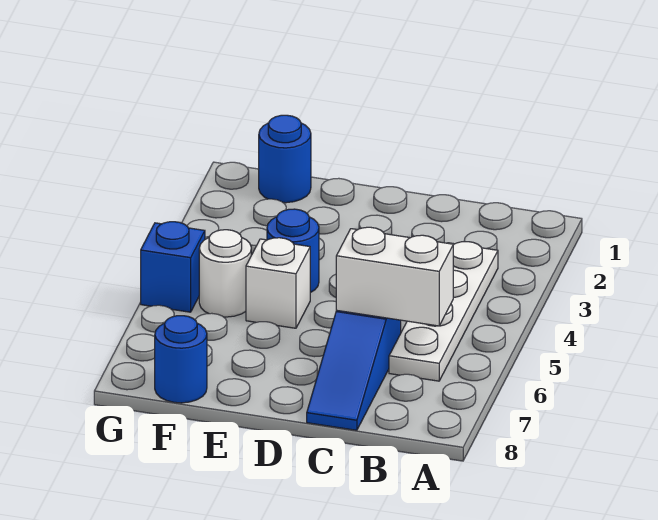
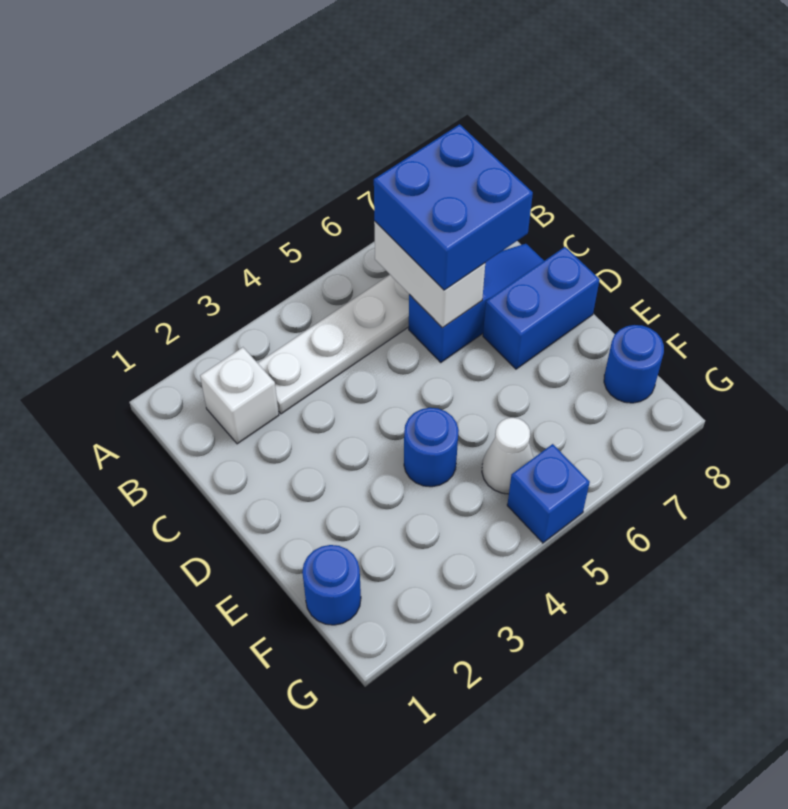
none -> blue 2x2 brick [374,124,533,290]
none -> blue 1x2 brick [483,247,600,369]
white 1x1 brick [246,238,310,328] -> white 1x1 brick moved to [200,347,279,444]
white 1x1 round brick [199,230,251,317] -> white 1x1 cone [482,418,533,494]

